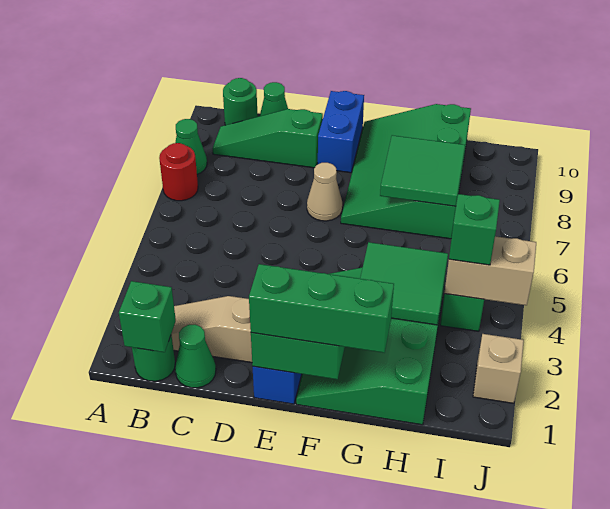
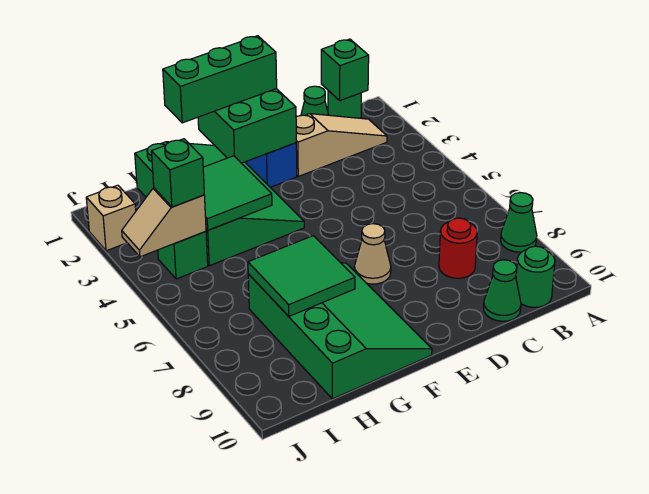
red 1x1 round brick [159,143,198,201] -> red 1x1 round brick moved to [439,218,477,278]
green 1x3 slope [212,109,323,168] -> none
blue 1x2 brick [318,91,364,173] -> none
tan 1x2 brick [444,236,536,305] -> tan 1x2 slope [122,188,206,257]

